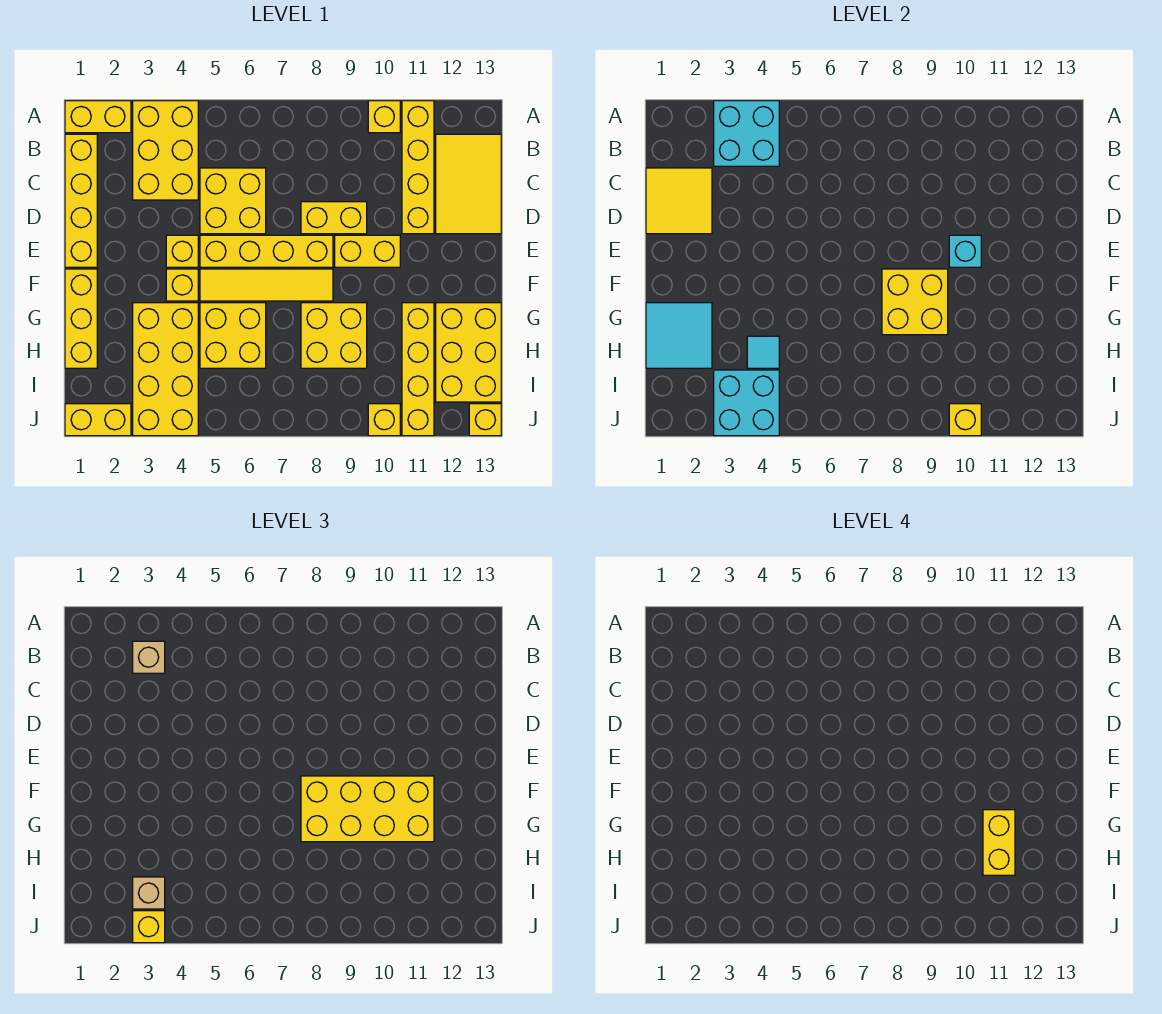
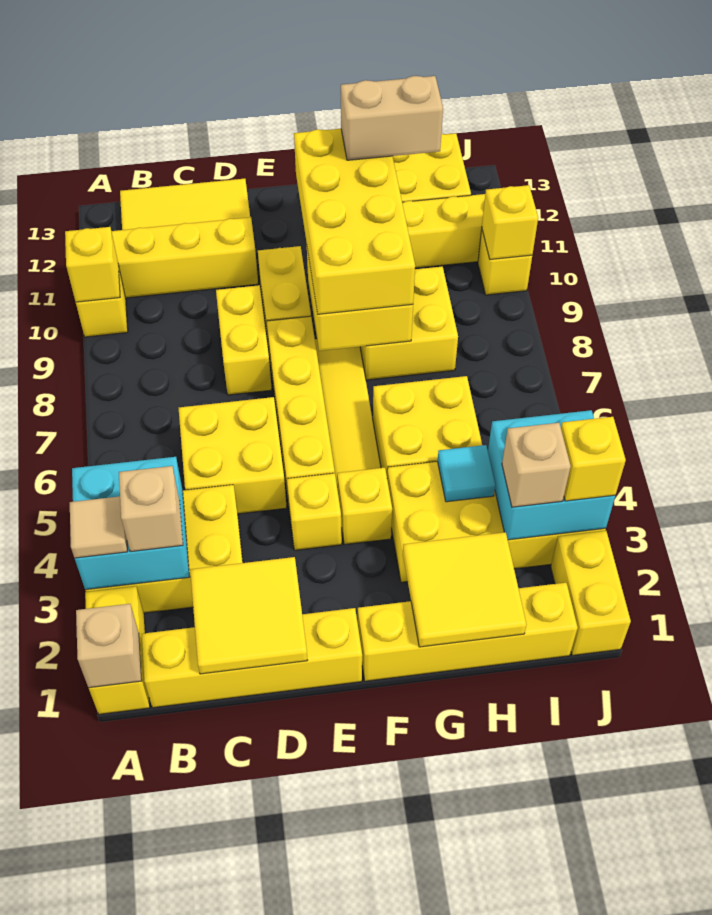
none -> tan 1x1 brick [76,604,142,688]
none -> tan 1x1 tile [70,496,128,558]
cyan 1x1 brick [949,235,981,267] -> none
yellow 1x3 brick [65,269,97,368] -> yellow 1x4 brick [358,583,578,681]
cyan 2x2 tile [646,303,712,368] -> yellow 2x2 tile [403,532,526,647]
yellow 1x2 brick [983,810,1015,875] -> tan 1x2 brick [341,76,443,160]
yellow 1x1 brick [469,404,501,436] -> yellow 1x1 brick moved to [65,227,120,302]

